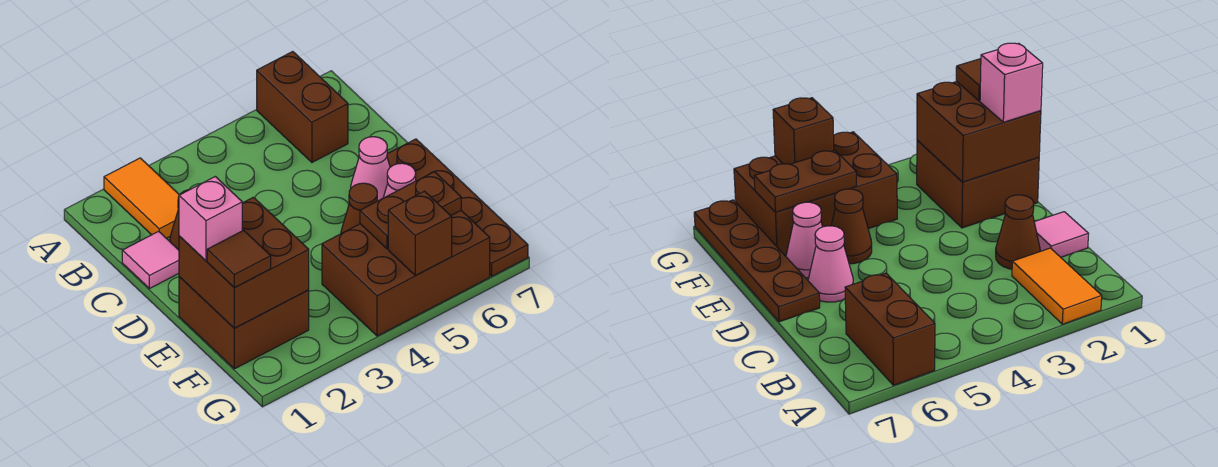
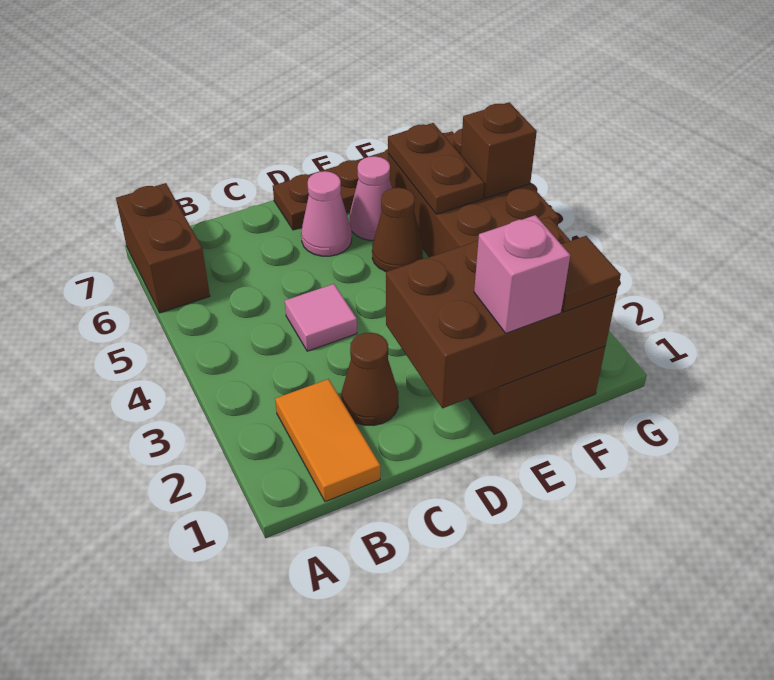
orange 1x2 tile [104,158,179,238] -> orange 1x2 tile turned to [275,379,380,502]
brown 1x2 brick [257,52,348,162] -> brown 1x2 brick turned to [116,183,210,313]
pink 1x1 tile [122,231,179,289] -> pink 1x1 tile moved to [285,284,357,351]
brown 2x2 brick [179,197,309,328] -> brown 2x3 brick [386,217,617,408]

